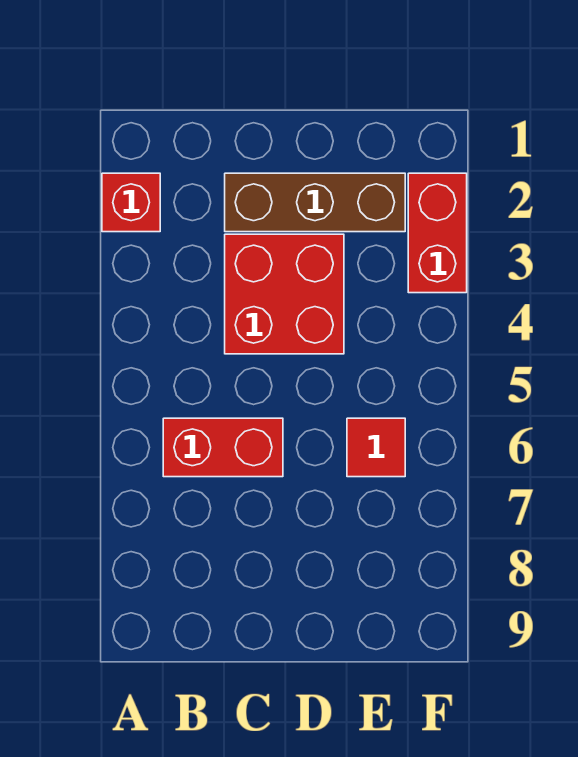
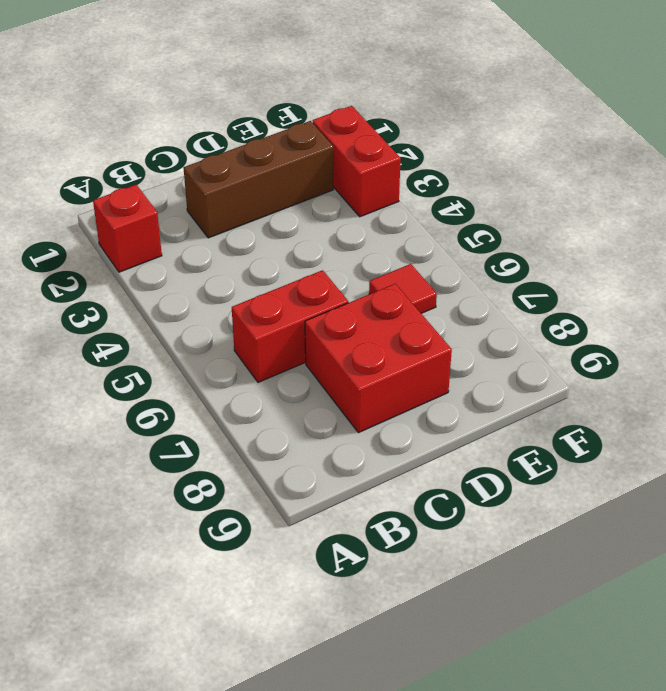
red 2x2 brick [225,234,344,354] -> red 2x2 brick moved to [305,284,452,433]

